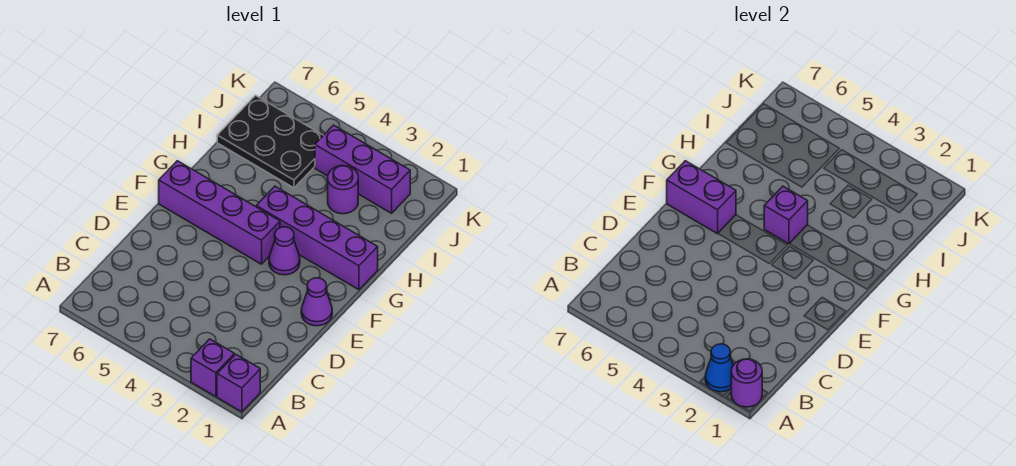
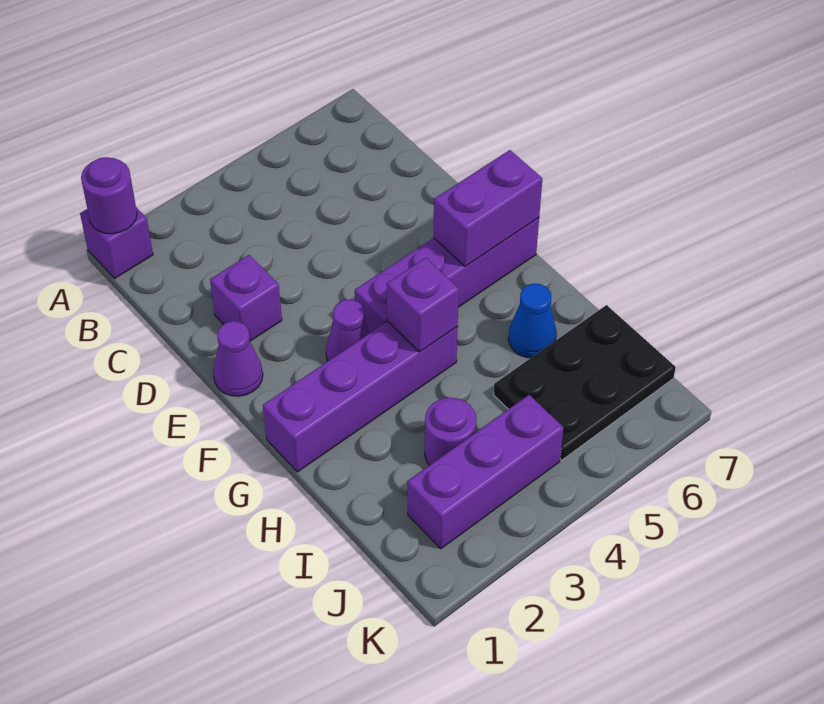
purple 1x1 brick [191,339,234,397] -> purple 1x1 brick moved to [210,255,282,341]
blue 1x1 cone [705,344,733,392] -> blue 1x1 cone moved to [508,283,557,358]

